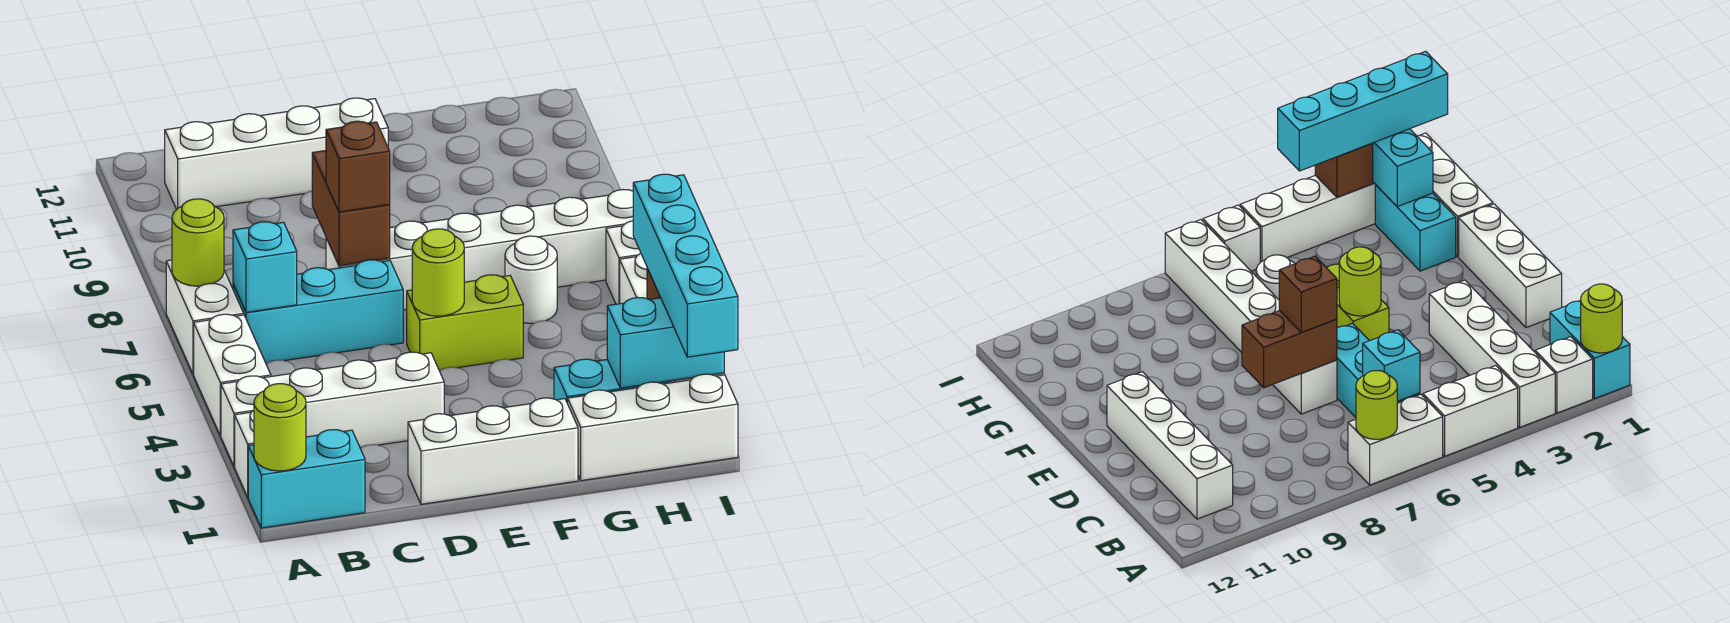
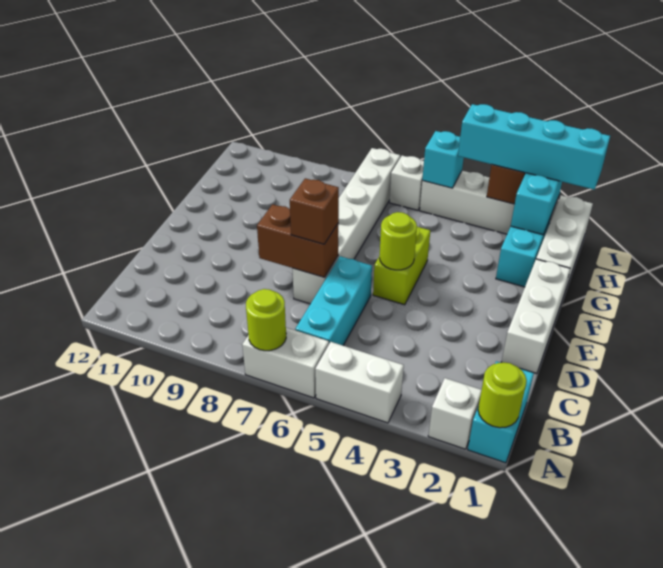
white 1x4 brick [221,352,444,466] -> none
cyan 1x1 brick [233,222,297,312] -> cyan 1x1 brick moved to [422,131,464,188]
white 1x4 brick [165,98,388,209] -> none
white 1x1 round brick [505,236,557,323] -> none

